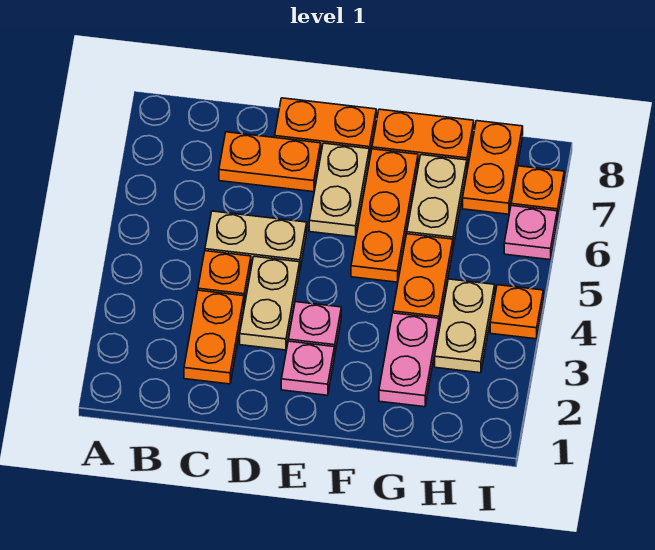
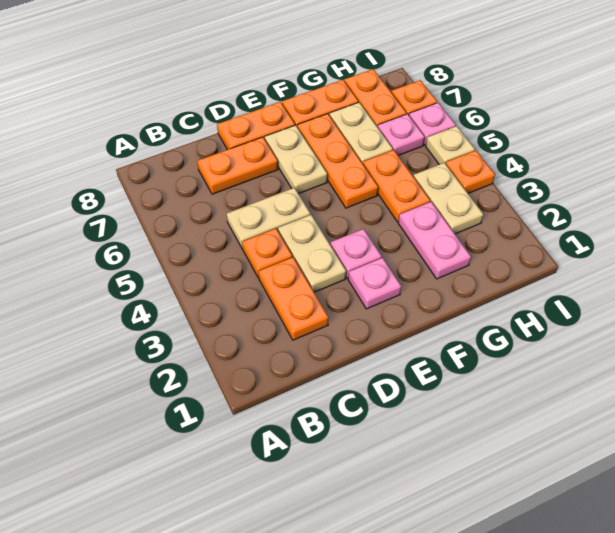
none -> pink 1x1 plate [378,114,425,156]
none -> tan 1x1 plate [426,126,475,164]

